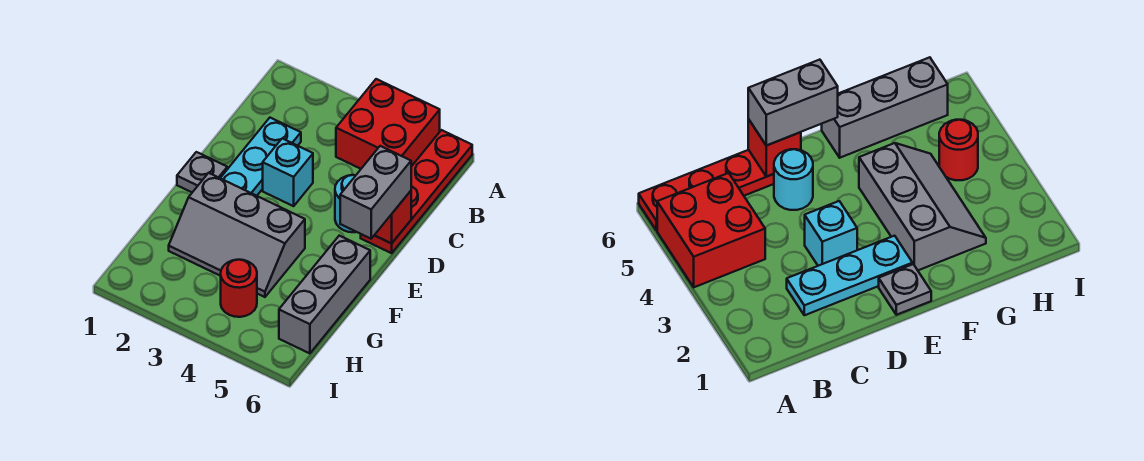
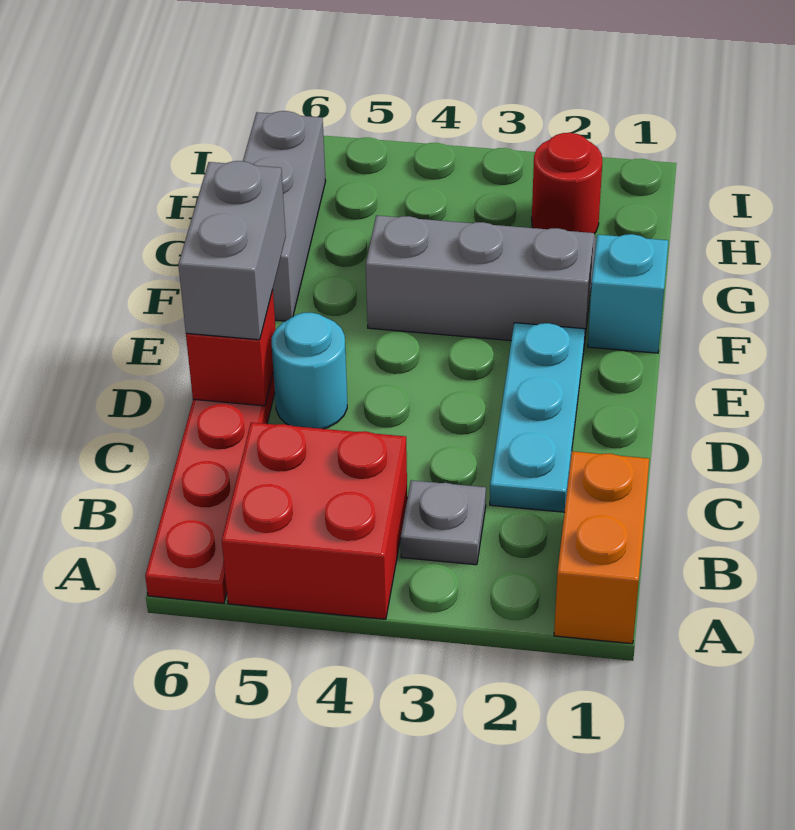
none -> orange 1x2 brick [554,451,649,644]
cyan 1x1 brick [263,138,313,206] -> cyan 1x1 brick moved to [588,234,668,353]
grey 1x1 plate [177,152,227,192] -> grey 1x1 plate moved to [401,480,486,565]
red 1x1 round brick [221,260,257,317] -> red 1x1 round brick moved to [532,133,602,234]

